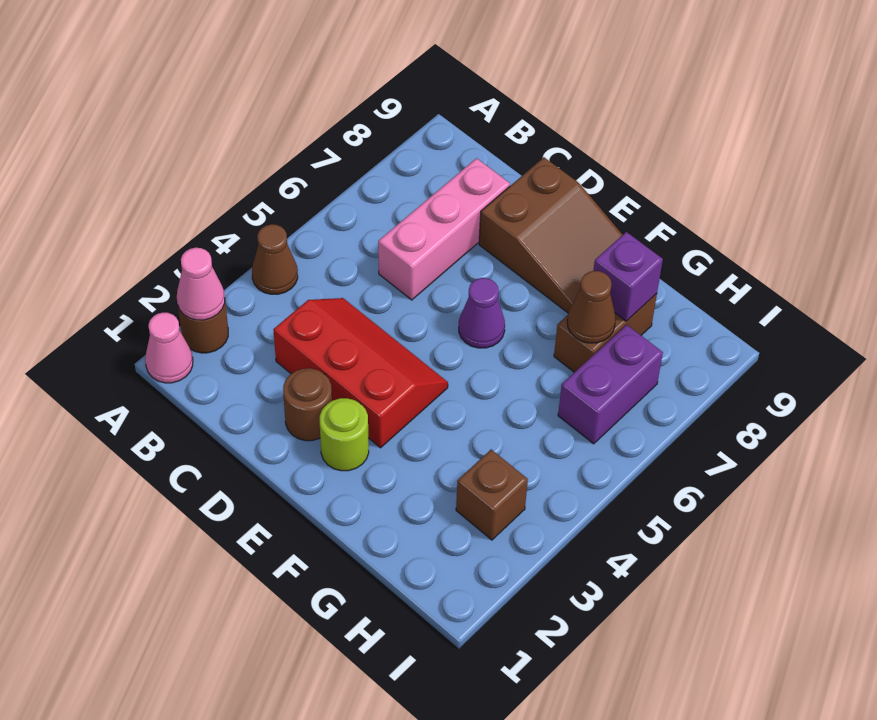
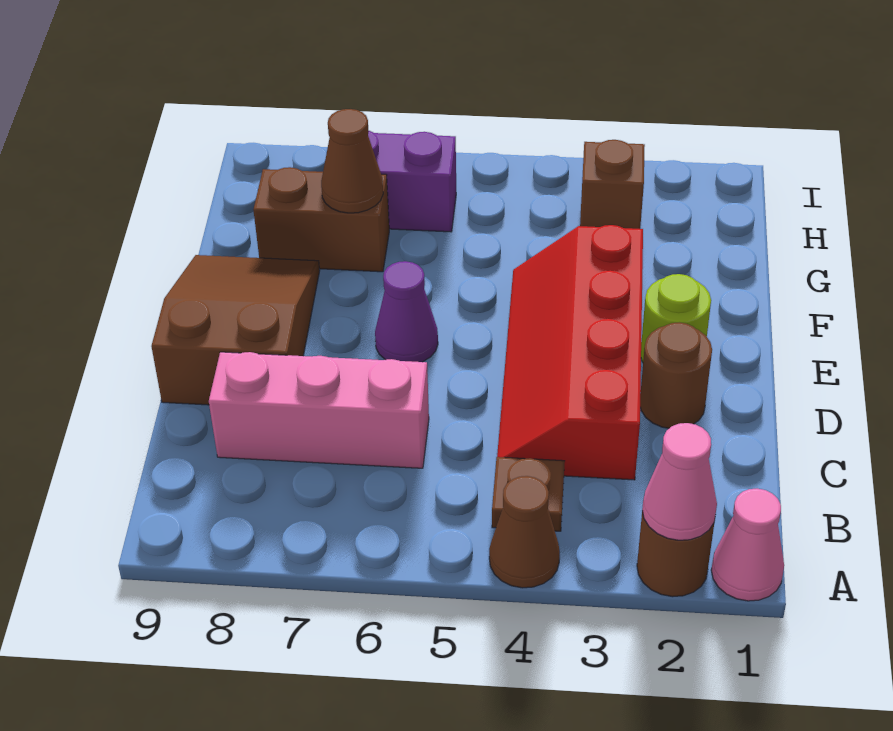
none -> brown 1x1 plate [492,457,565,531]
red 2x3 slope [273,298,448,448] -> red 2x4 slope [497,225,643,480]
purple 1x1 brick [593,232,663,321] -> none

